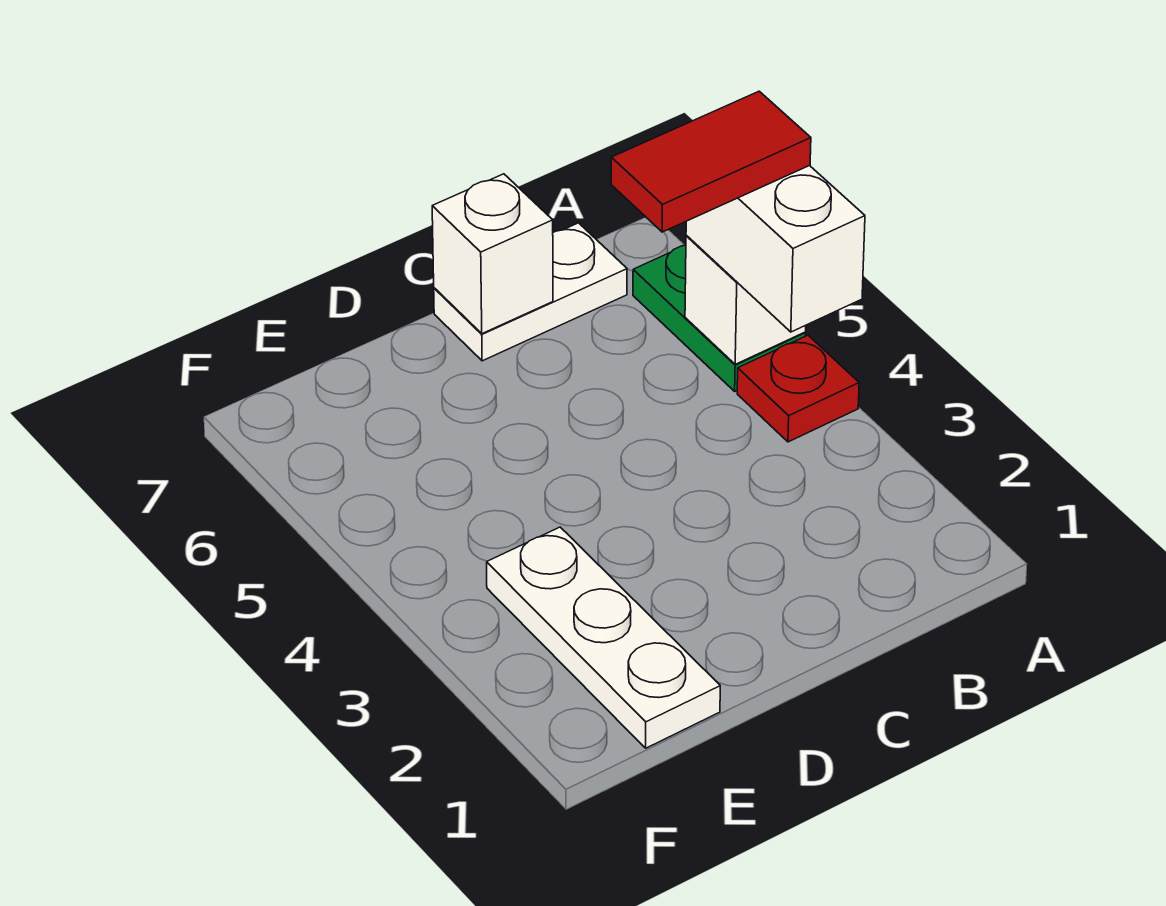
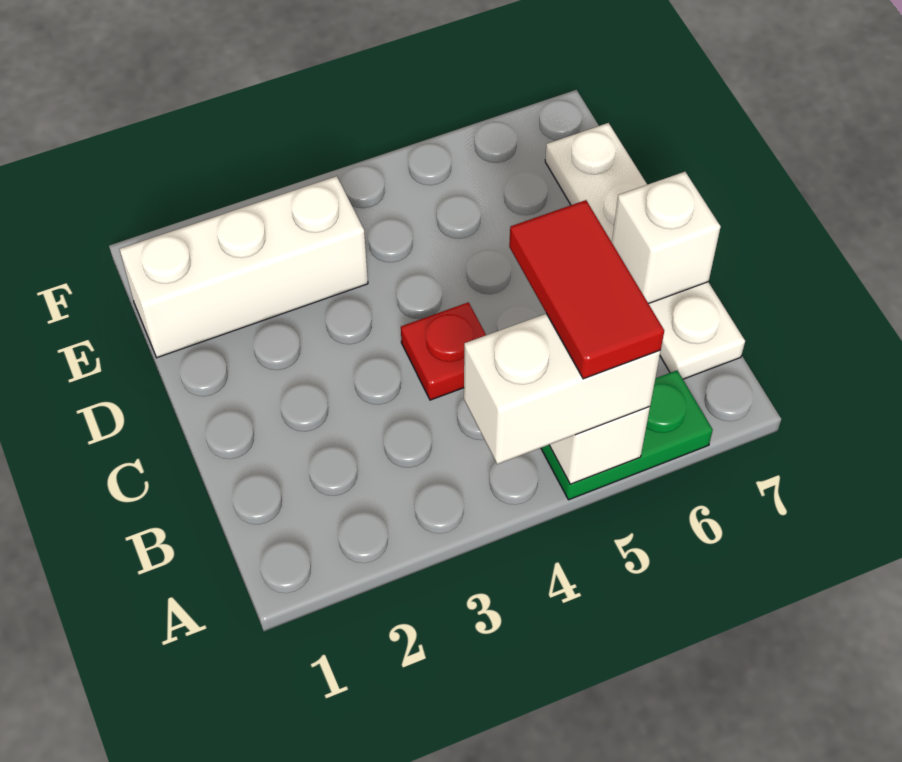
red 1x1 plate [737,335,859,442] -> red 1x1 plate moved to [401,302,486,400]
white 1x2 plate [434,223,627,361] -> white 1x4 plate [545,123,745,379]
white 1x3 plate [487,527,720,748] -> white 1x3 brick [119,176,368,358]

